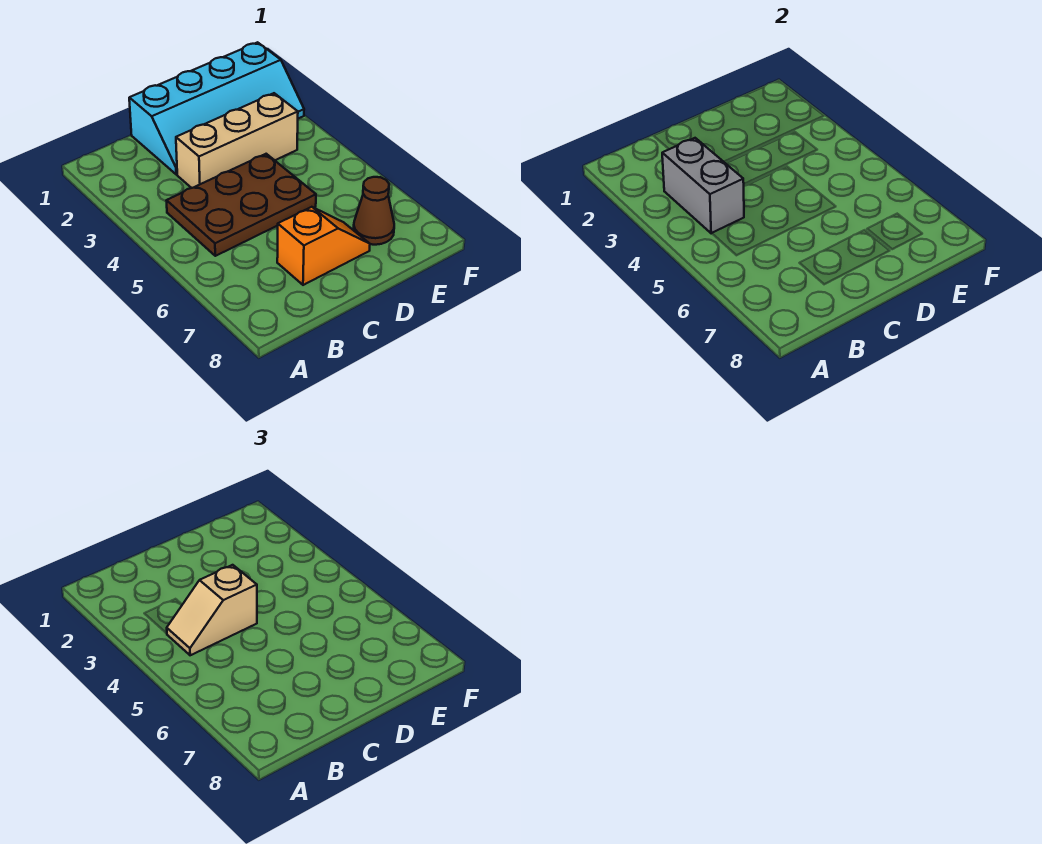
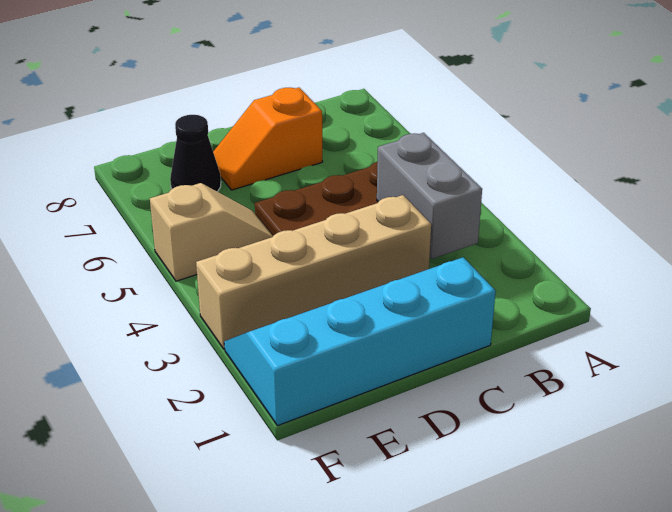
tan 1x2 slope [167,565,257,655] -> tan 1x2 slope moved to [150,183,273,281]
tan 1x3 brick [176,93,298,188] -> tan 1x4 brick [196,195,431,349]
brown 1x1 cone [354,177,394,245] -> black 1x1 cone [170,115,221,192]

